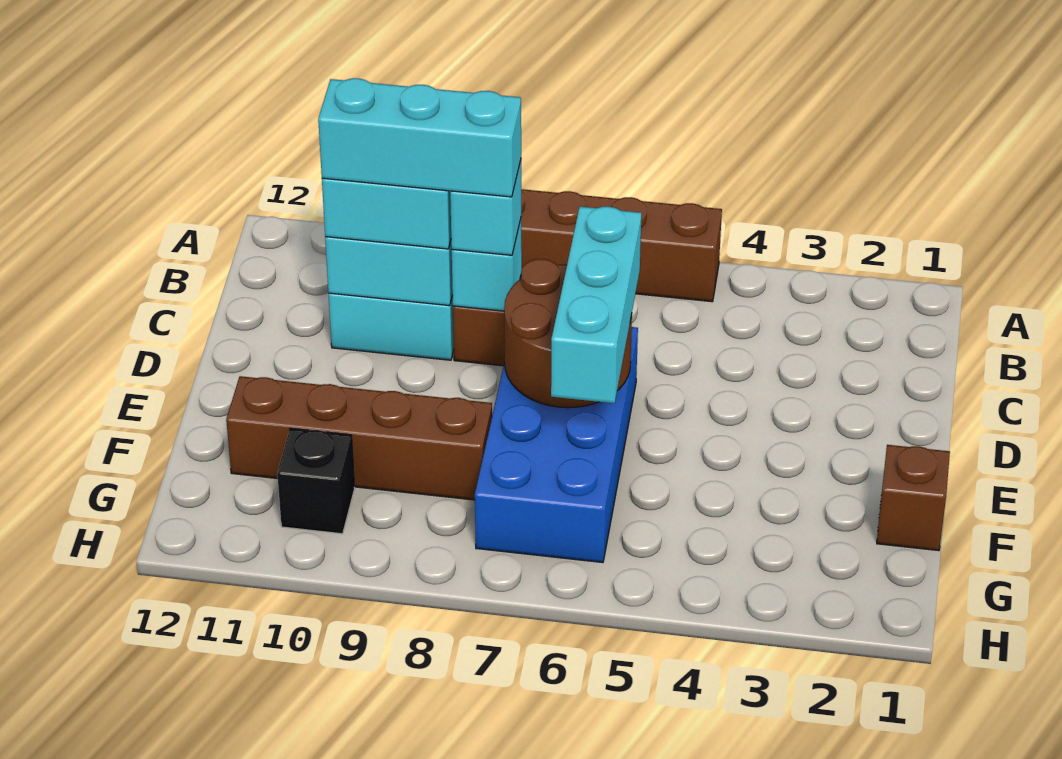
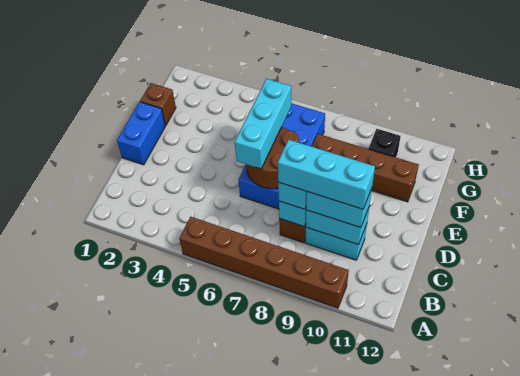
none -> blue 1x2 brick [117,102,165,165]

